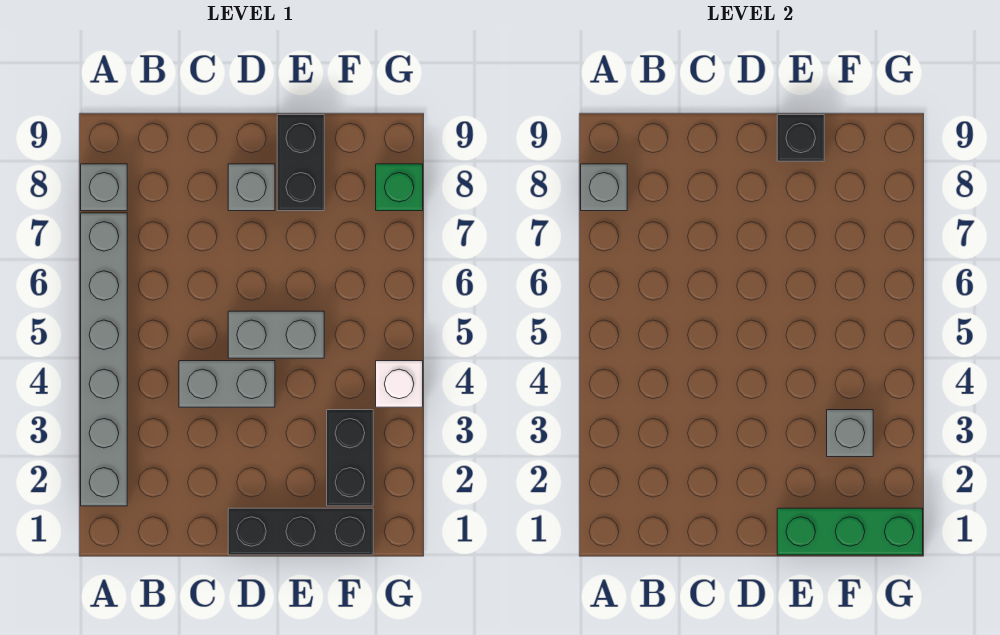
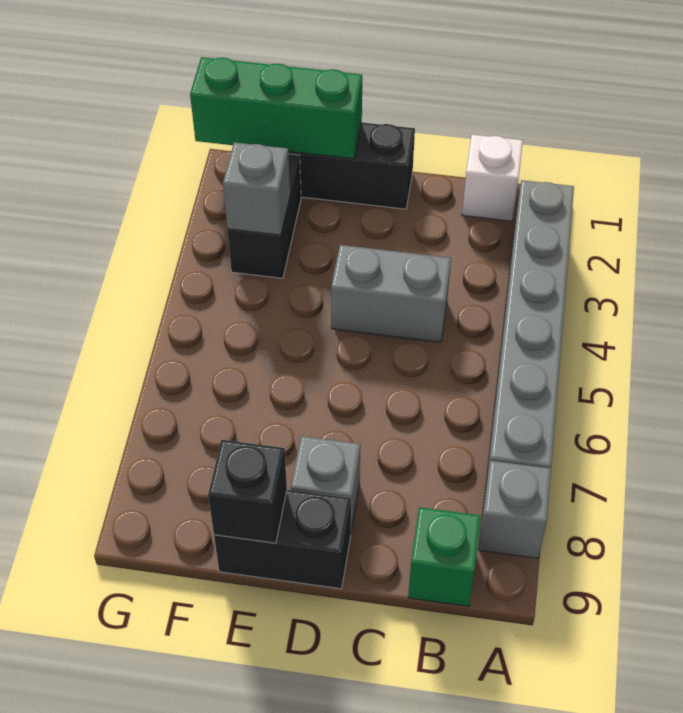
grey 1x1 brick [581,164,627,211] -> none
grey 1x2 brick [228,311,324,358] -> none
black 1x2 brick [277,115,324,211] -> black 1x2 brick turned to [214,490,351,589]
white 1x1 brick [376,361,423,407] -> white 1x1 brick moved to [462,135,523,221]
green 1x1 brick [376,164,423,211] -> green 1x1 brick moved to [408,507,481,606]

